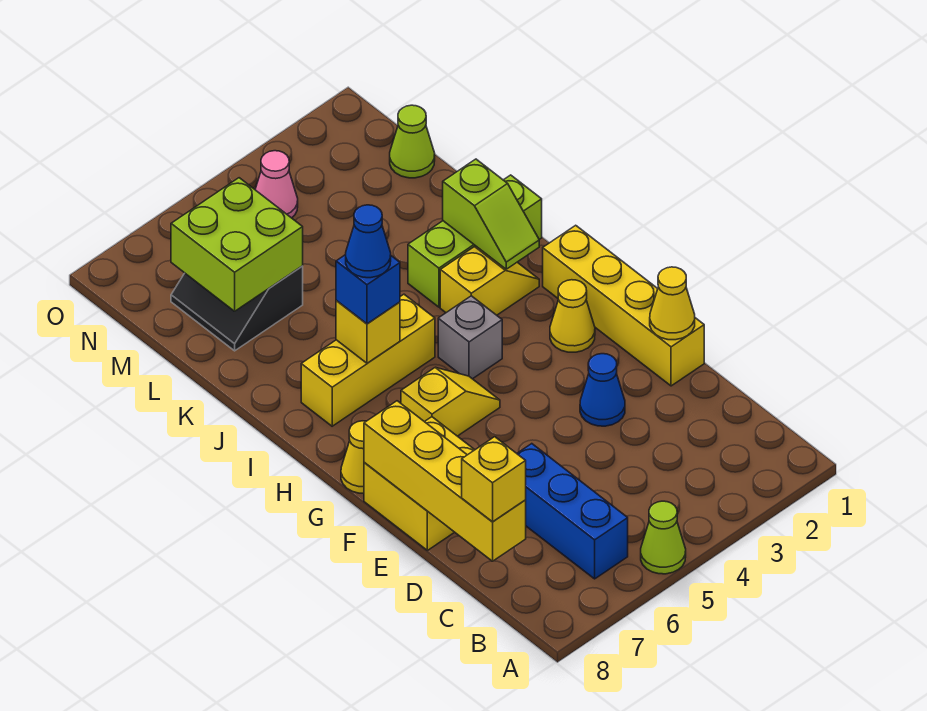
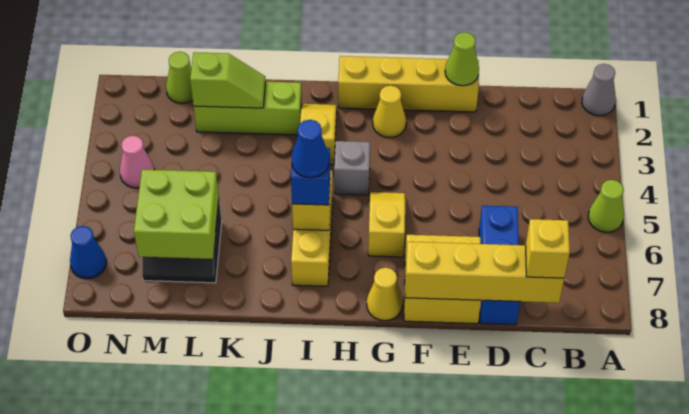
none -> grey 1x1 cone [582,64,616,116]
blue 1x3 brick [517,444,628,579] -> blue 1x3 brick turned to [479,206,520,325]
yellow 1x1 cone [650,267,695,340] -> lime 1x1 cone [445,32,479,86]
blue 1x1 cone [580,354,625,426] -> blue 1x1 cone moved to [70,226,106,279]
lime 1x2 slope [443,159,539,269] -> lime 1x2 slope moved to [190,52,266,108]
lime 1x3 brick [408,175,542,307] -> lime 1x3 brick turned to [194,82,302,135]

